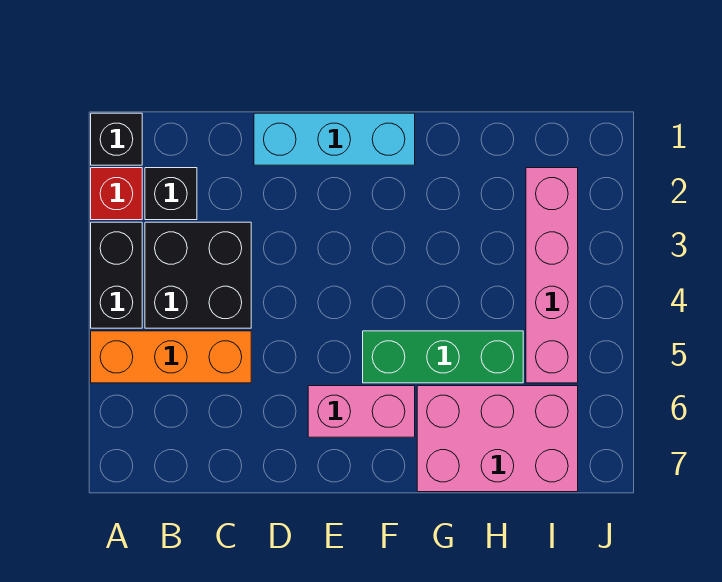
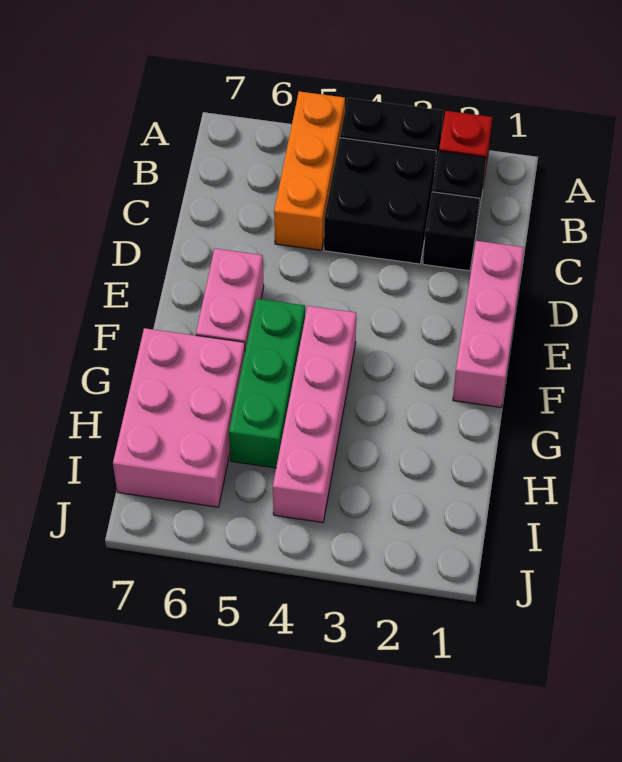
black 1x1 brick [91,113,142,165] -> black 1x1 brick moved to [423,192,480,271]
cyan 1x3 brick [254,113,415,165] -> pink 1x3 brick [453,241,524,407]
pink 1x4 brick [526,168,578,383] -> pink 1x4 brick turned to [273,306,356,523]

